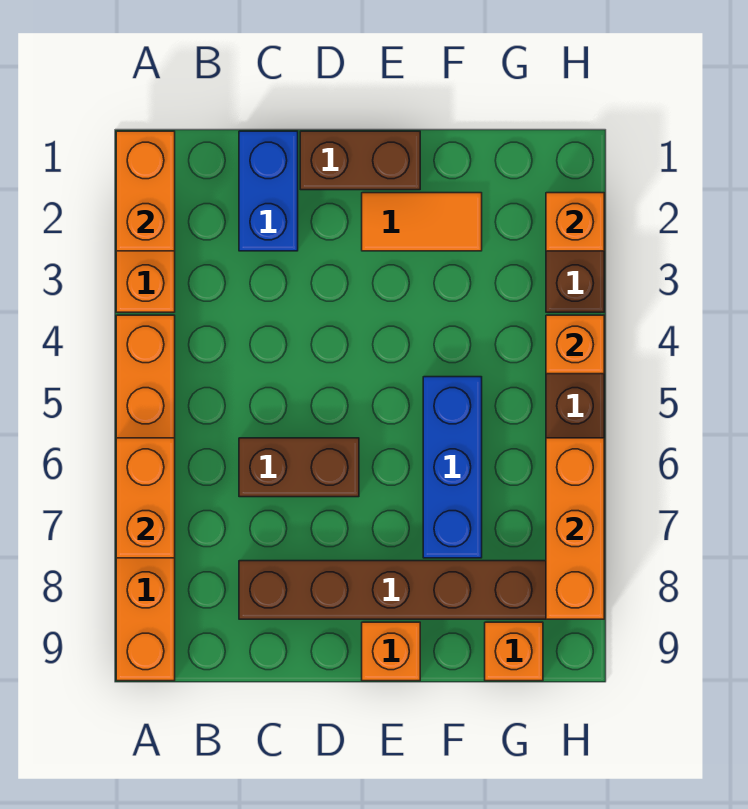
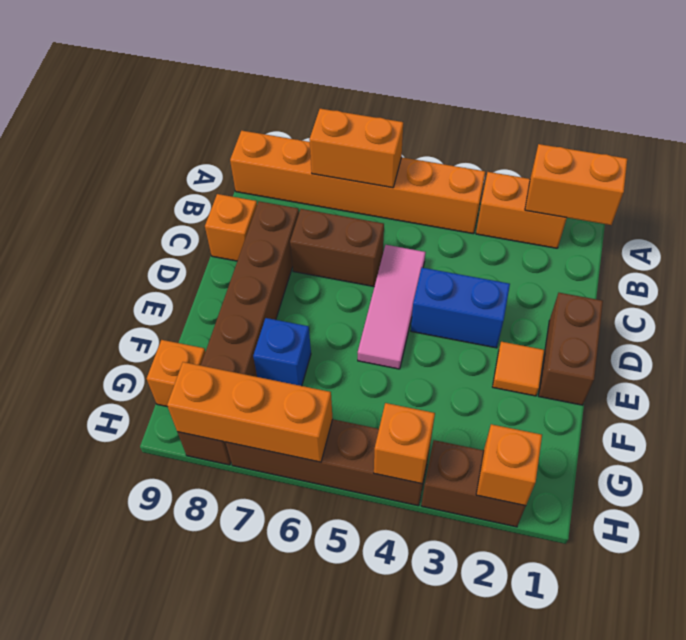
blue 1x2 brick [239,131,298,251] -> blue 1x2 brick moved to [411,268,510,348]
none -> pink 1x3 tile [358,245,426,369]
brown 1x2 brick [239,438,359,497] -> brown 1x2 brick turned to [290,209,384,287]
orange 1x2 tile [362,193,482,251] -> orange 1x1 tile [493,342,544,396]
orange 1x1 brick [362,622,420,681] -> orange 1x1 brick moved to [205,194,257,261]
blue 1x3 brick [423,377,482,558] -> blue 1x1 brick [253,318,311,386]

